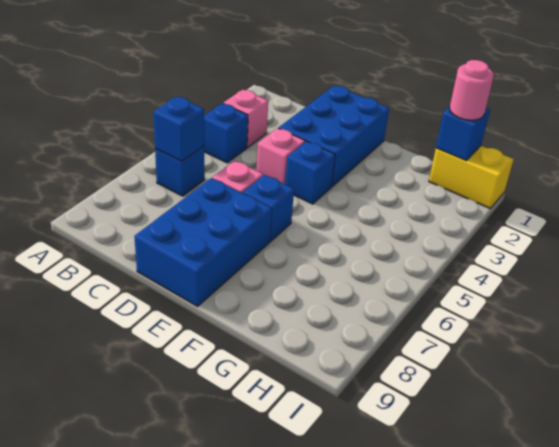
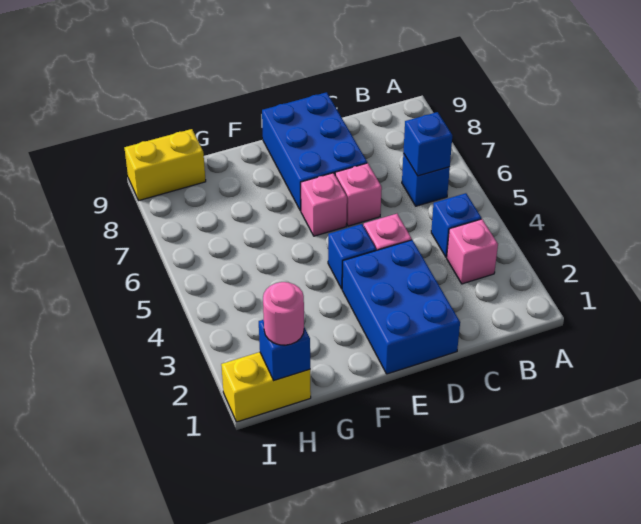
blue 1x1 brick [243,175,294,241] -> pink 1x1 brick [301,173,347,236]
none -> yellow 1x2 brick [124,129,206,200]

